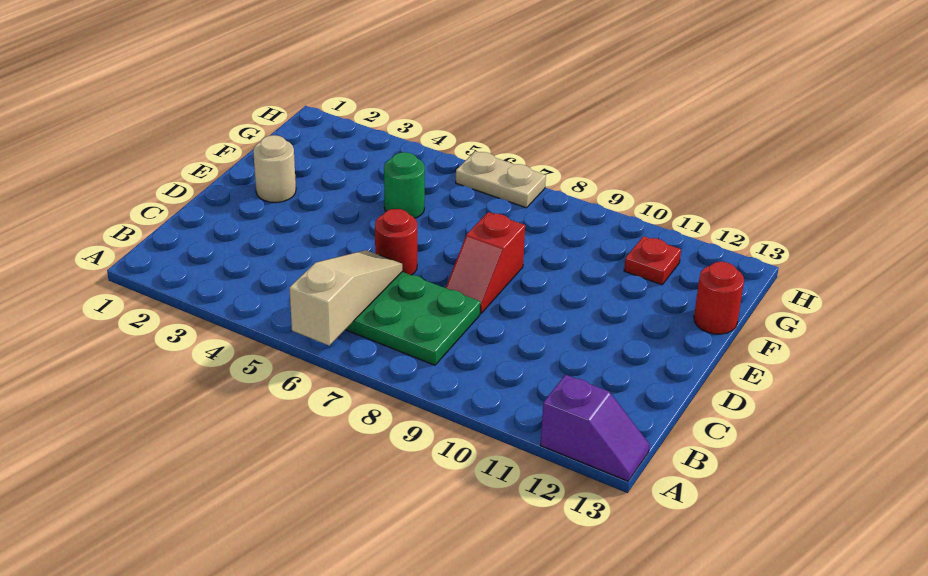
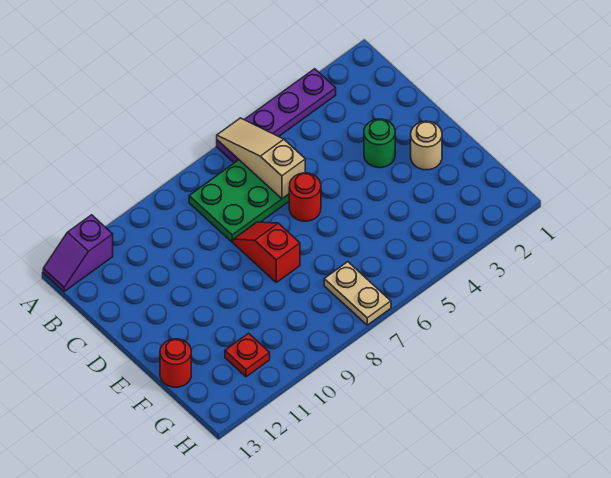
none -> purple 1x4 plate [217,69,336,163]
tan 1x3 slope [289,250,402,345] -> tan 1x3 slope turned to [217,118,305,199]
green 1x1 round brick [384,152,425,218] -> green 1x1 round brick moved to [364,119,395,168]
tan 1x2 plate [456,151,546,208] -> tan 1x2 plate turned to [324,262,391,325]

